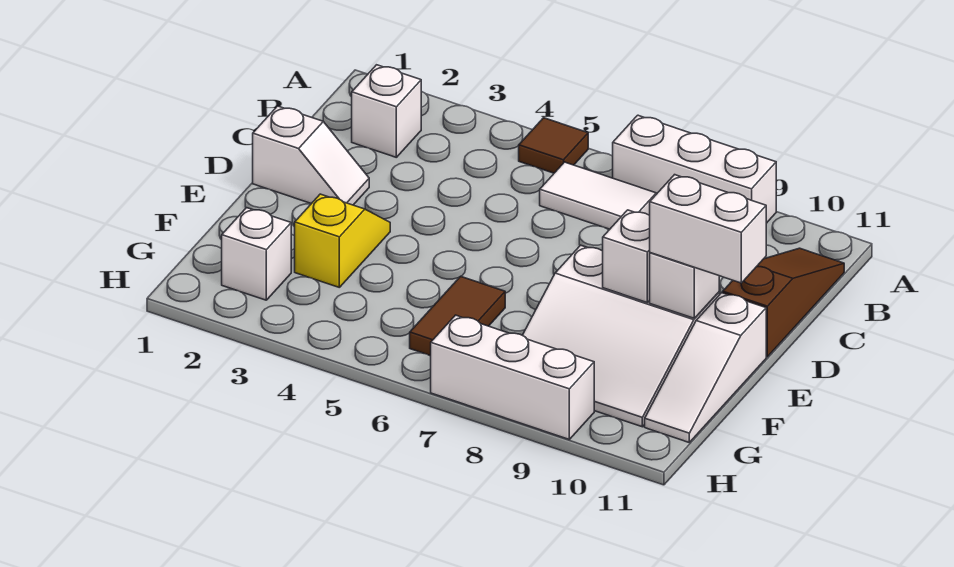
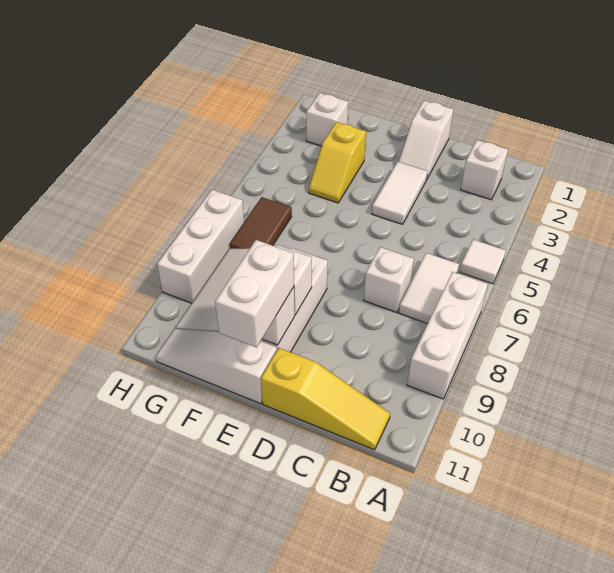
brown 1x1 tile [519,118,588,173] -> white 1x1 tile [460,240,506,284]
brown 1x3 slope [723,248,844,357] -> yellow 1x3 slope [261,348,390,450]
none -> white 1x1 brick [364,247,414,313]
none -> white 1x2 tile [372,162,428,224]
yellow 1x2 slope [295,194,390,287] -> yellow 1x2 slope turned to [309,122,366,203]
brown 1x2 tile [410,276,505,356] -> brown 1x2 tile turned to [230,197,292,249]

